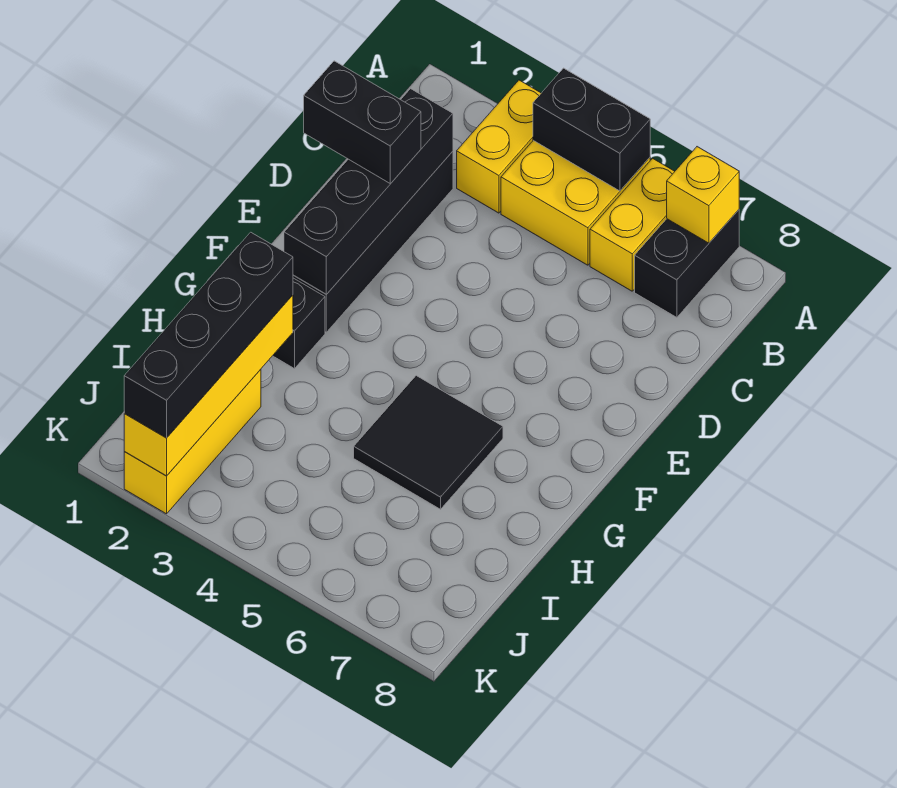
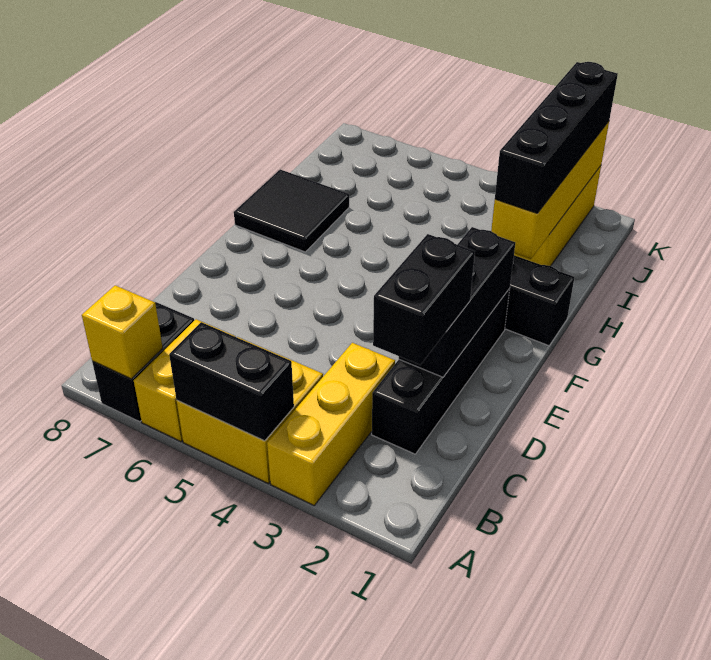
yellow 1x2 brick [457,80,541,213] -> yellow 1x3 brick [267,343,395,505]
black 1x4 brick [284,89,453,294] -> black 1x3 brick [399,227,515,377]
black 1x2 brick [304,61,421,184] -> black 1x2 brick turned to [373,234,475,365]
black 2x2 tile [354,376,503,509] -> black 2x2 tile moved to [234,169,349,252]

